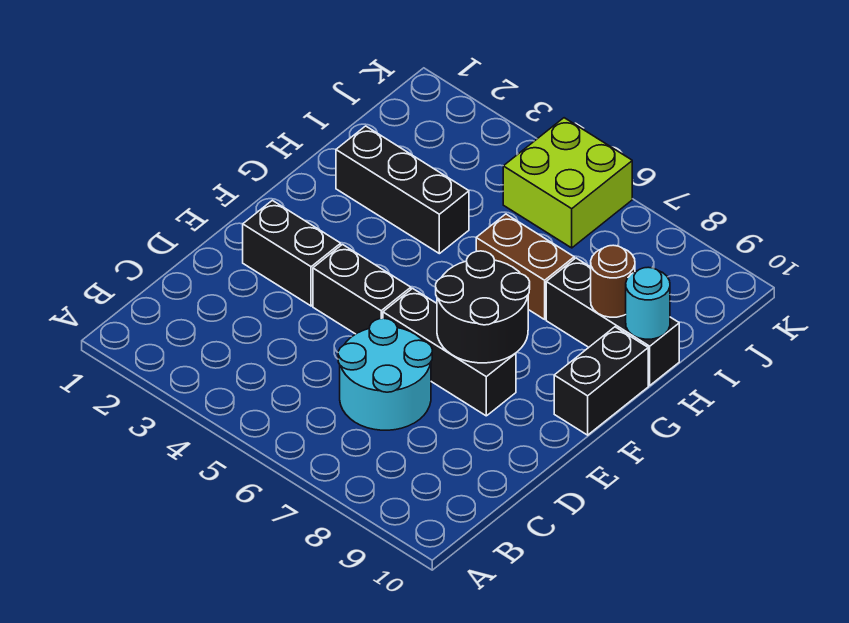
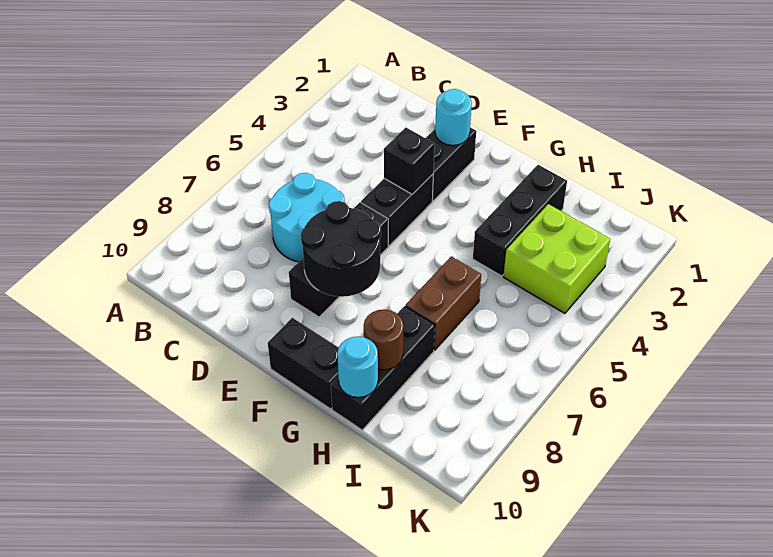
none -> cyan 1x1 round brick [435,89,472,145]
none -> black 1x1 brick [384,128,435,194]
lime 2x2 brick [503,118,632,248] -> lime 2x2 brick moved to [503,204,611,313]

